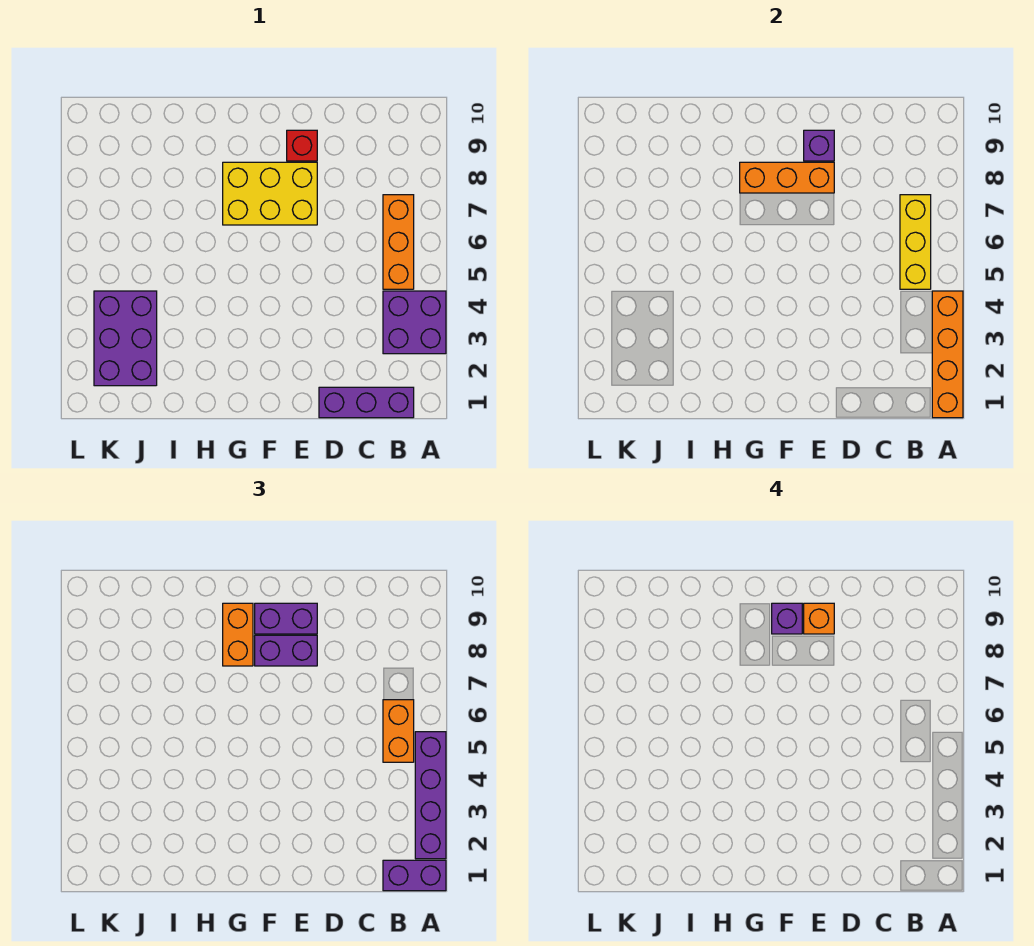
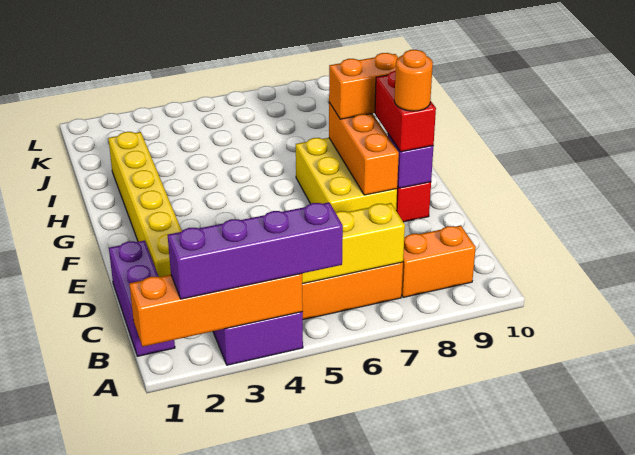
purple 1x2 brick [383,860,446,891] -> none
orange 1x2 brick [383,700,414,762] -> orange 1x2 brick moved to [401,225,476,298]
none -> yellow 1x6 brick [108,132,182,277]
purple 1x2 brick [255,635,317,666] -> none
purple 1x2 brick [255,603,317,634] -> red 1x2 brick [375,71,436,152]
orange 1x1 brick [804,603,834,634] -> orange 1x1 round brick [394,50,433,111]
purple 1x1 brick [772,603,802,634] -> none
purple 2x3 brick [94,291,157,386] -> none

